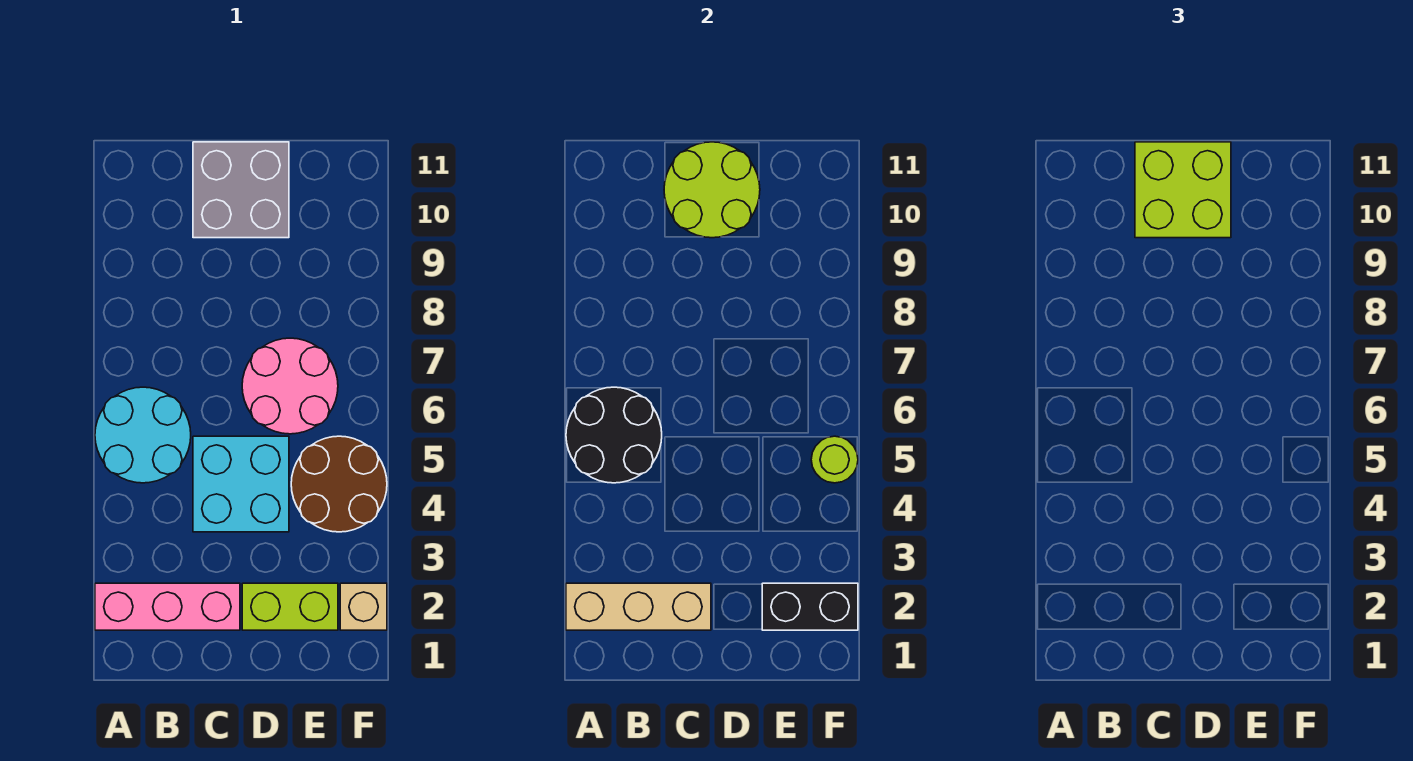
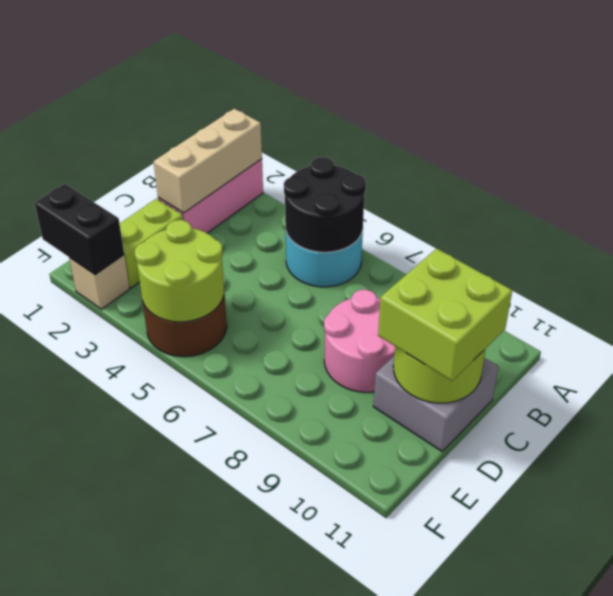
cyan 2x2 brick [193,436,289,532] -> none
pink 2x2 round brick [242,338,338,434] -> pink 2x2 round brick moved to [324,290,395,392]
black 1x2 brick [762,583,858,630] -> black 1x2 brick turned to [35,184,124,275]
lime 1x1 round brick [811,436,858,483] -> lime 2x2 round brick [135,220,224,322]

